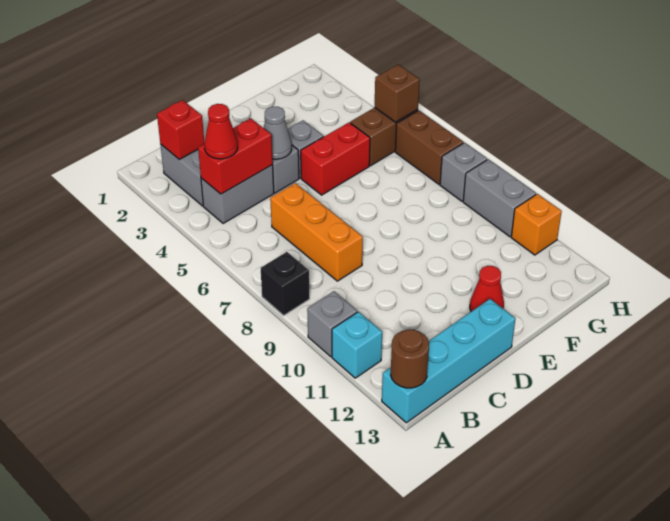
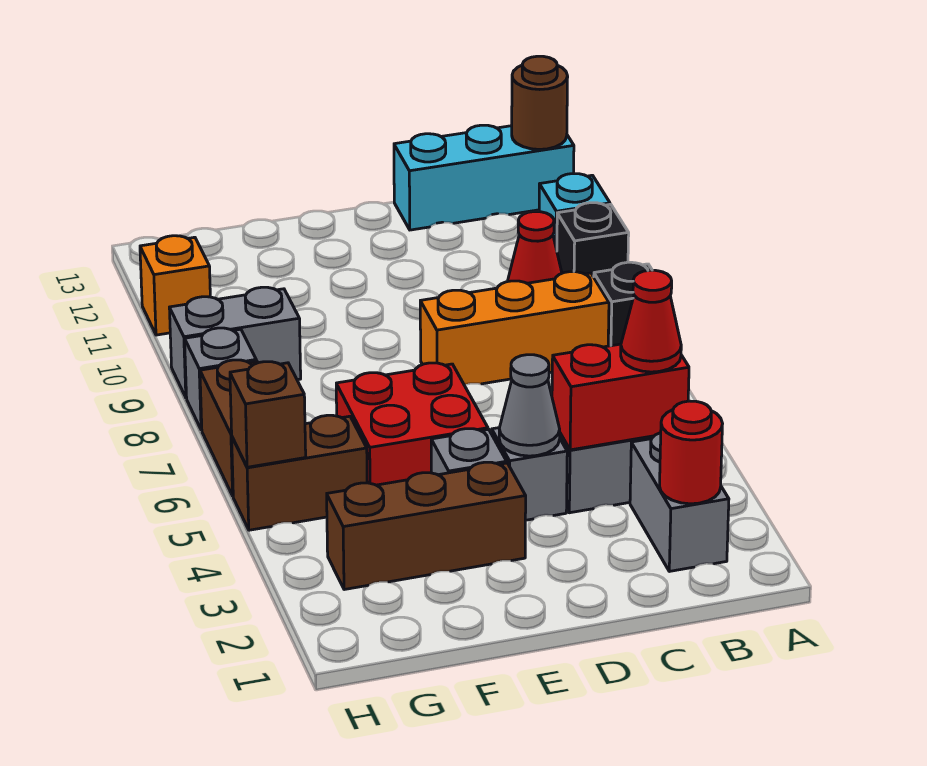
grey 1x1 brick [307,291,357,357] -> black 1x1 brick [557,203,629,277]
cyan 1x4 brick [382,299,515,423] -> cyan 1x3 brick [394,125,574,230]
red 1x1 brick [157,100,204,159] -> red 1x1 round brick [660,401,723,504]
orange 1x3 brick [270,183,363,281] -> orange 1x3 brick turned to [420,272,609,385]
none -> brown 1x3 brick [327,462,526,590]
red 1x2 brick [301,122,370,195] -> red 2x2 brick [336,363,488,485]
red 1x1 cone [470,266,504,311] -> red 1x1 cone moved to [508,212,562,283]
grey 1x2 brick [463,159,536,237] -> grey 1x2 brick turned to [169,287,301,398]

